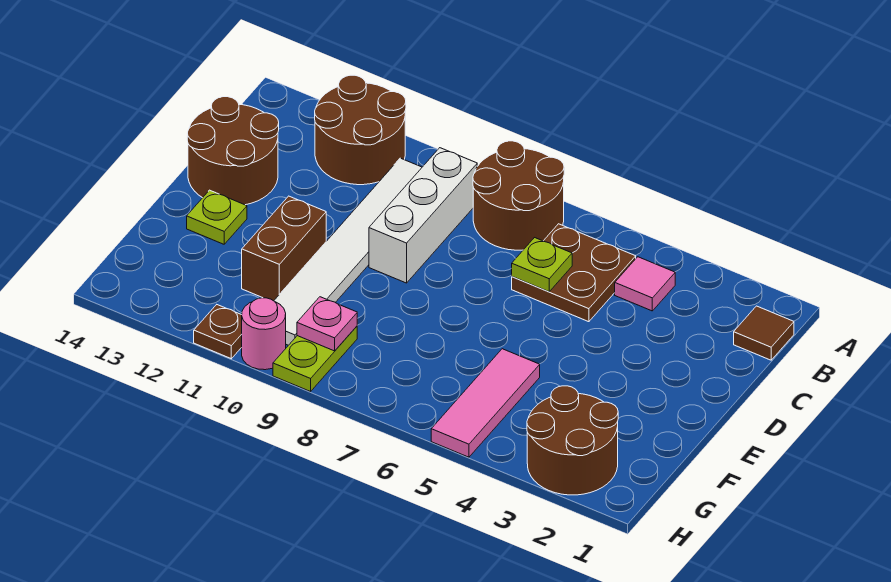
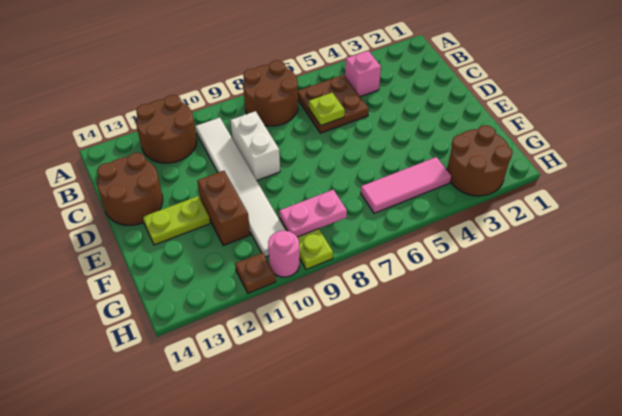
brown 1x1 tile [734,306,794,360] -> none
pink 1x1 tile [615,257,675,311] -> pink 1x1 brick [345,51,381,97]
white 1x3 brick [369,148,477,283] -> white 1x2 brick [230,111,280,180]
lime 1x1 plate [187,190,247,244] -> lime 1x2 plate [143,196,210,245]
pink 1x3 tile [431,349,540,457] -> pink 1x3 tile turned to [361,157,451,213]
pink 1x1 plate [297,297,357,351] -> pink 1x2 plate [279,190,347,237]

